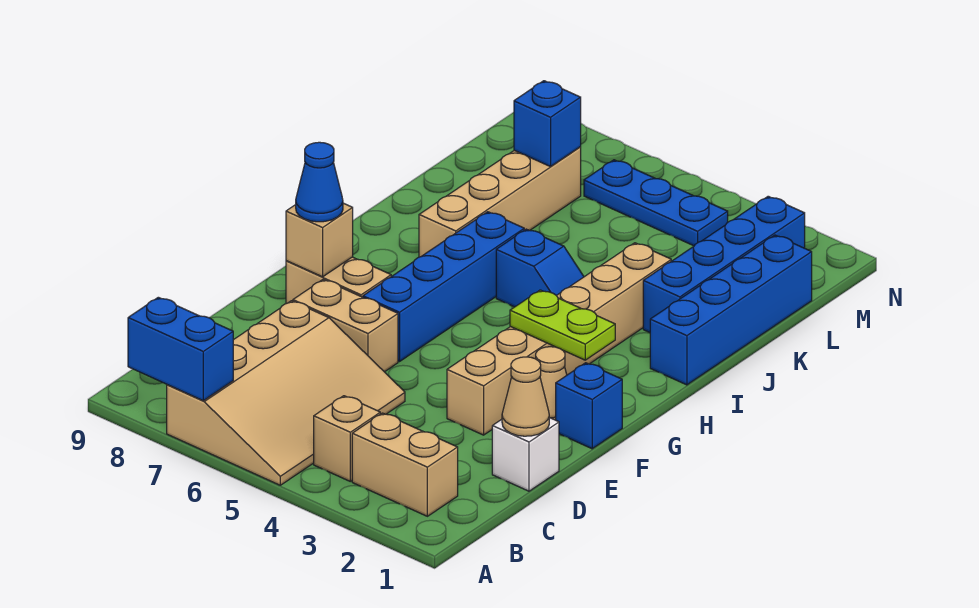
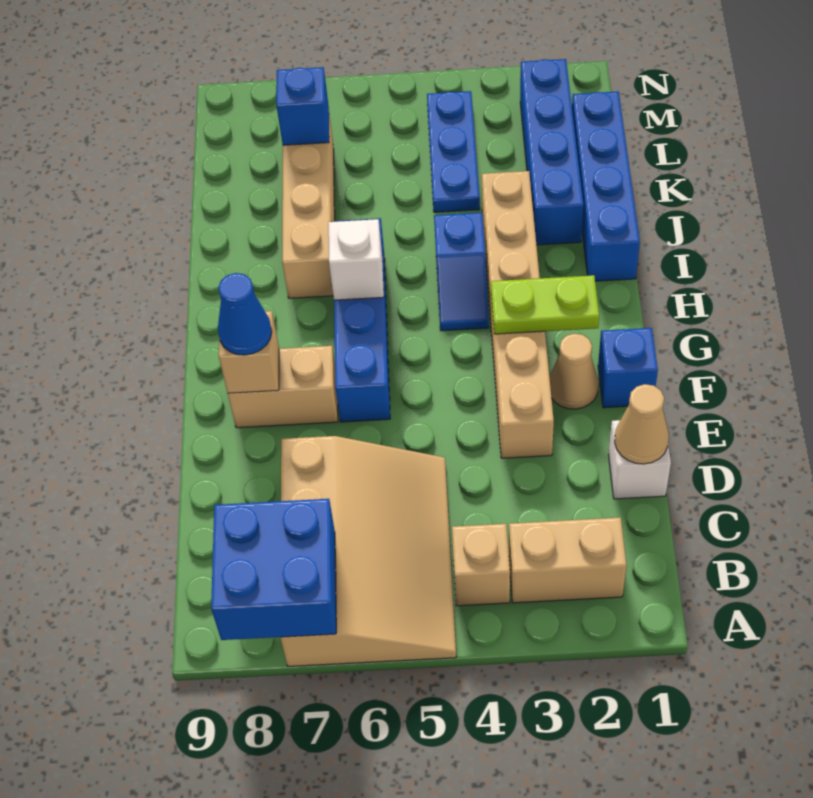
blue 1x2 brick [128,297,233,401] -> blue 2x2 brick [211,499,336,640]
tan 1x2 brick [293,280,398,372] -> none
none -> white 1x1 brick [328,219,384,300]
blue 1x2 slope [496,229,584,307] -> blue 1x2 slope turned to [434,213,489,331]
blue 1x3 plate [584,160,728,246] -> blue 1x3 plate turned to [427,91,480,212]

